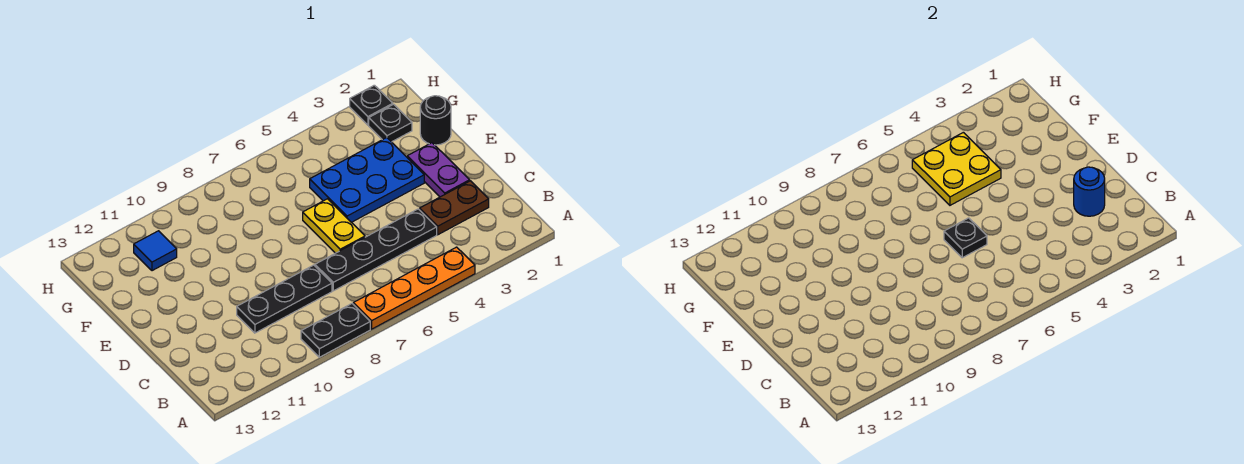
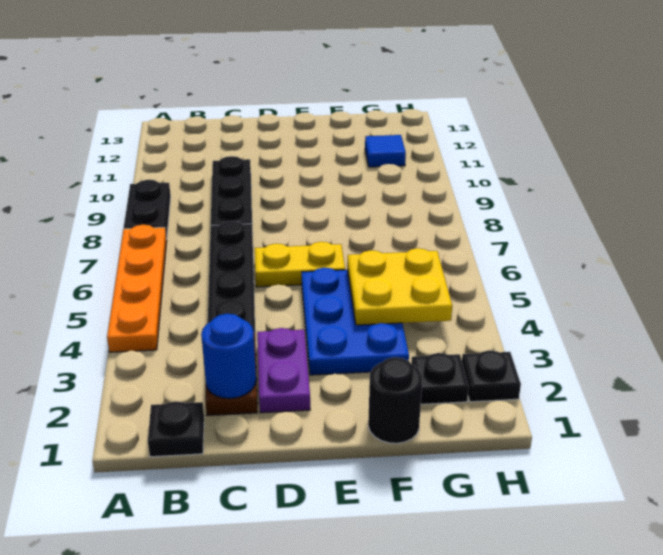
purple 1x2 plate [407,143,470,197] -> purple 1x2 plate turned to [257,328,310,413]
black 1x1 plate [944,218,987,258] -> black 1x1 plate moved to [148,401,204,457]

